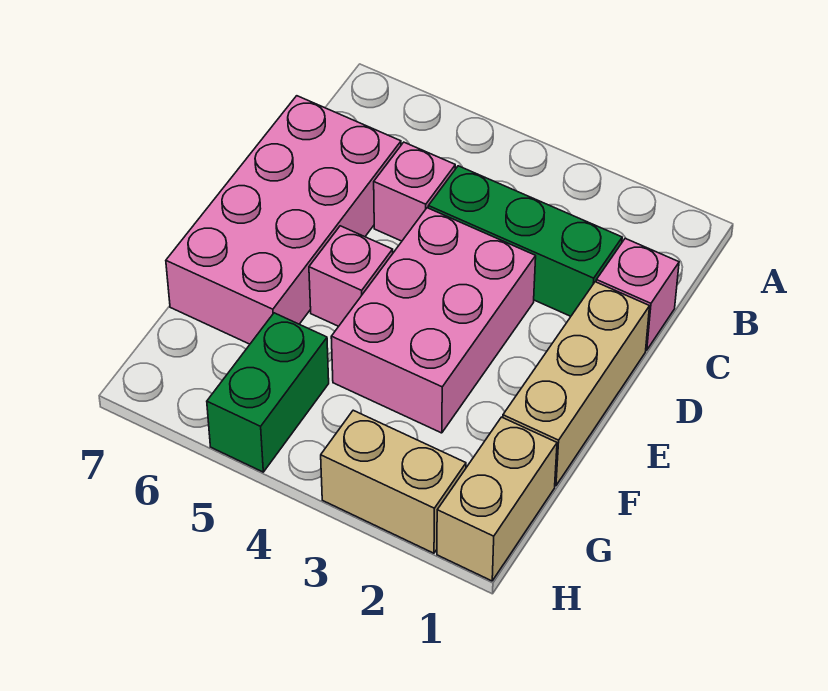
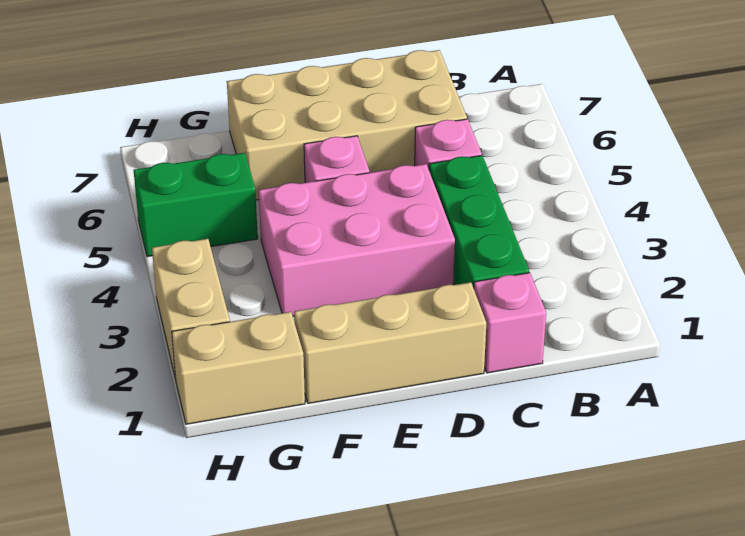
pink 2x4 brick [166,96,401,344] -> tan 2x4 brick [227,50,467,200]

